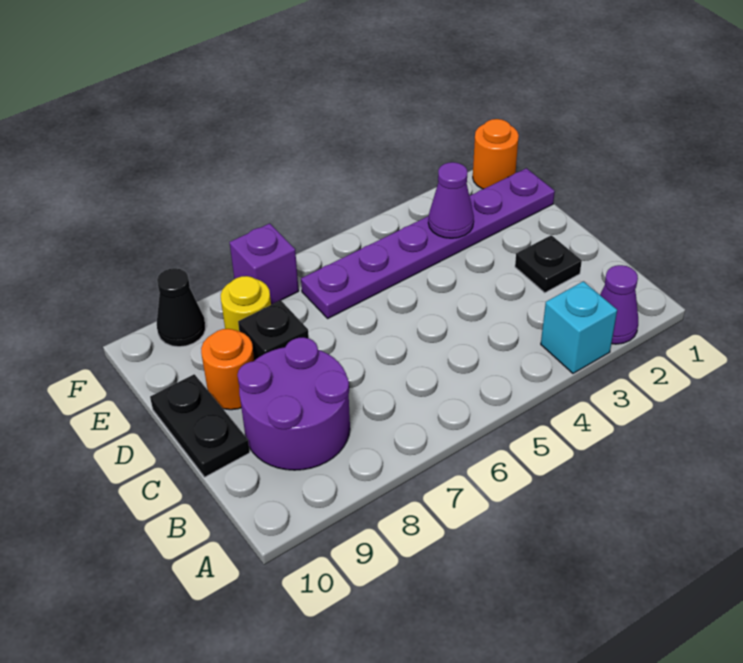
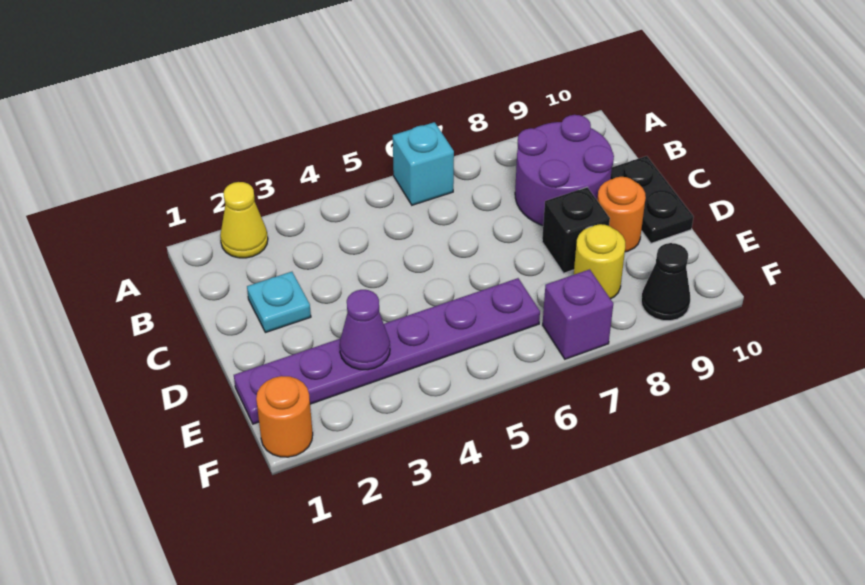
purple 1x1 cone [600,265,638,344] -> yellow 1x1 cone [220,182,268,258]
cyan 1x1 brick [541,281,617,373] -> cyan 1x1 brick moved to [393,122,454,205]
black 1x1 plate [515,235,582,293] -> cyan 1x1 plate [247,272,311,333]

